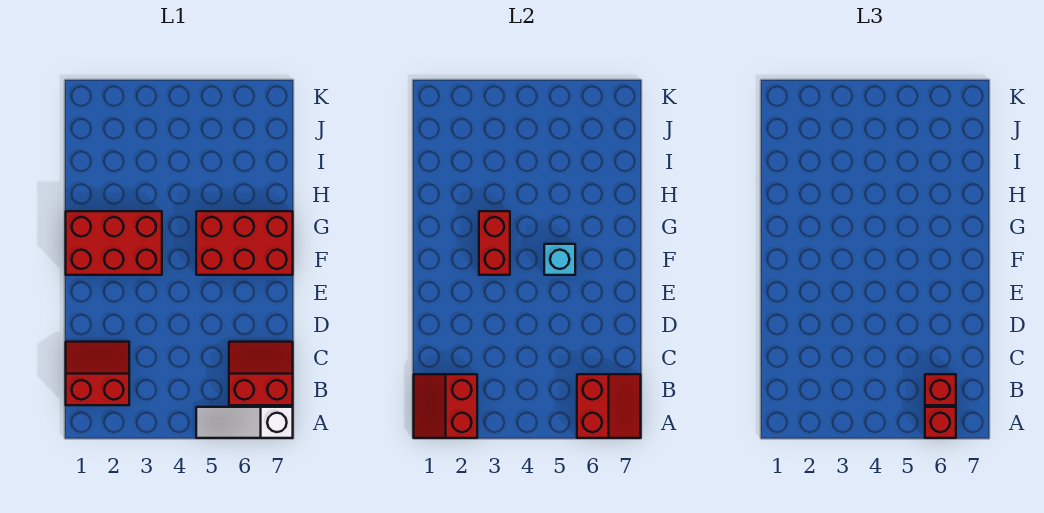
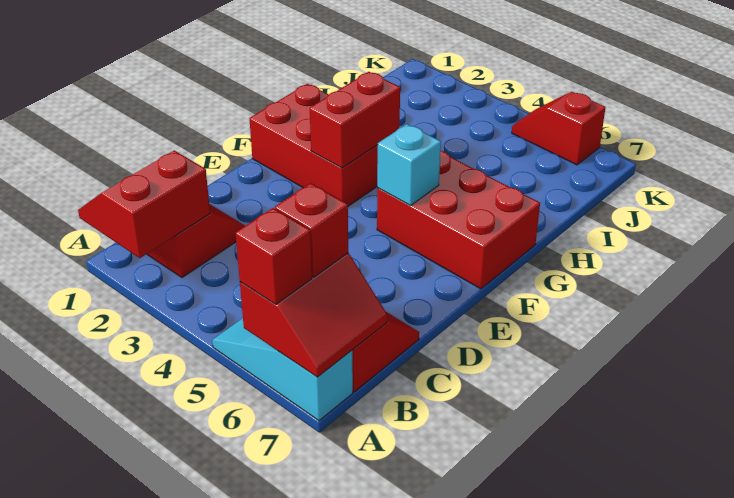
white 1x3 slope [196,407,293,438] -> cyan 1x3 slope [212,318,353,421]
none -> red 1x2 slope [512,92,606,165]

